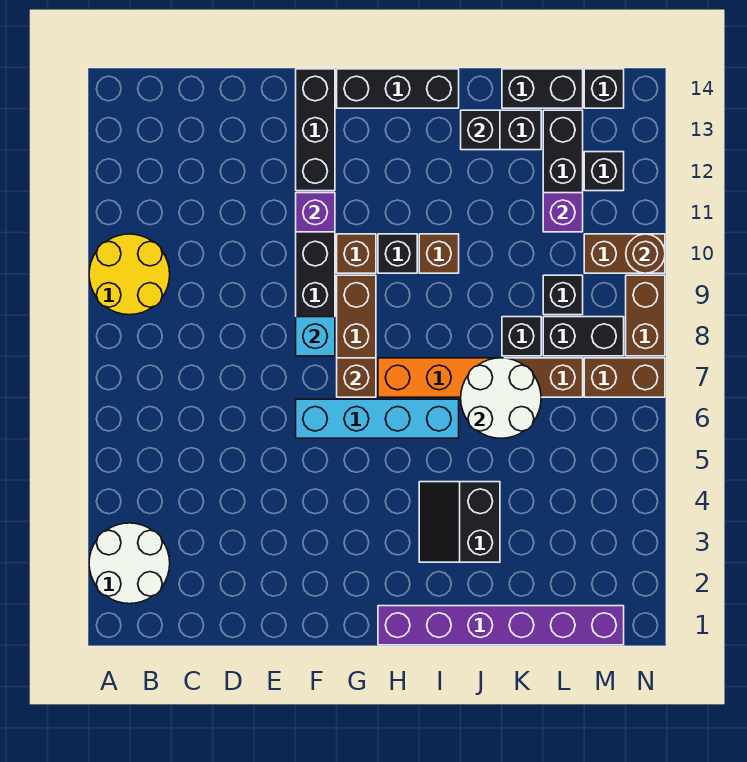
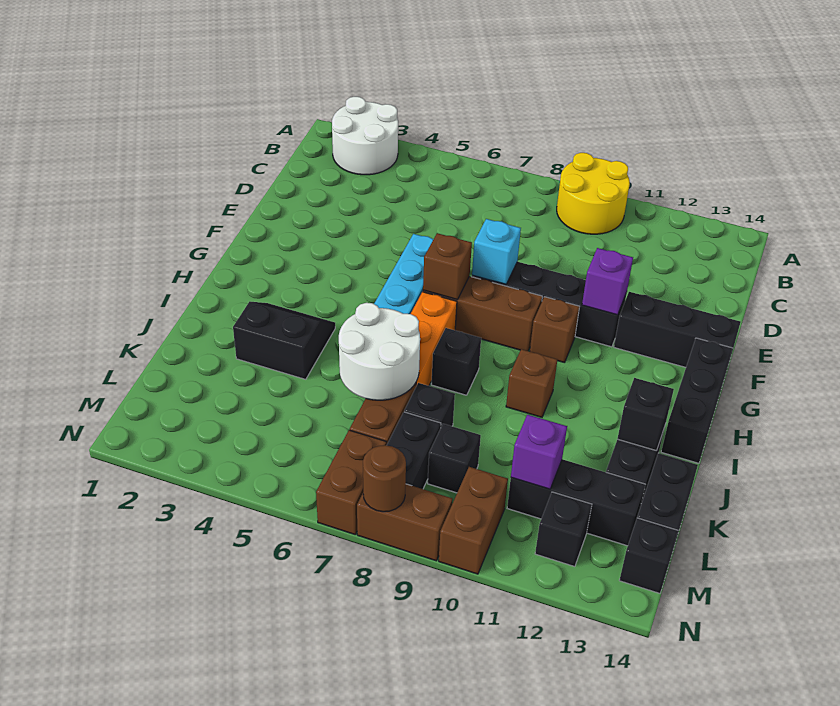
purple 1x6 brick [378,606,624,645] -> none
black 1x1 brick [378,234,417,273] -> black 1x1 brick moved to [431,328,481,395]
brown 1x1 round brick [626,234,665,273] -> brown 1x1 round brick moved to [363,445,406,512]

